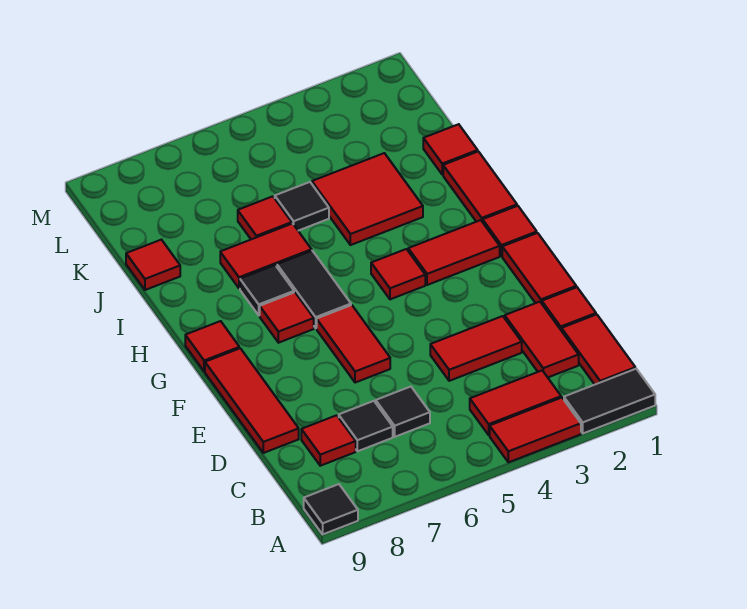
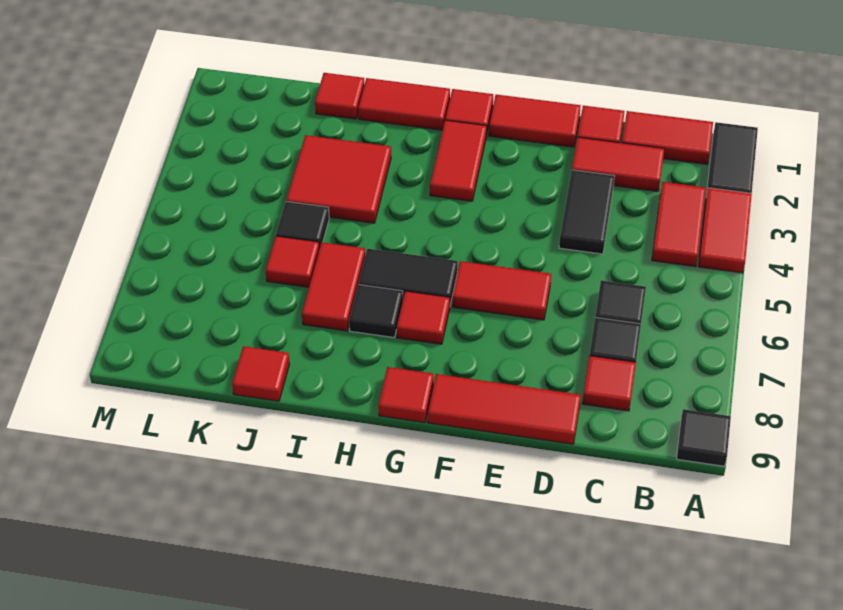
red 1x2 tile [430,316,522,381] -> black 1x2 tile [559,170,615,254]
red 1x1 tile [371,249,425,299] -> none

